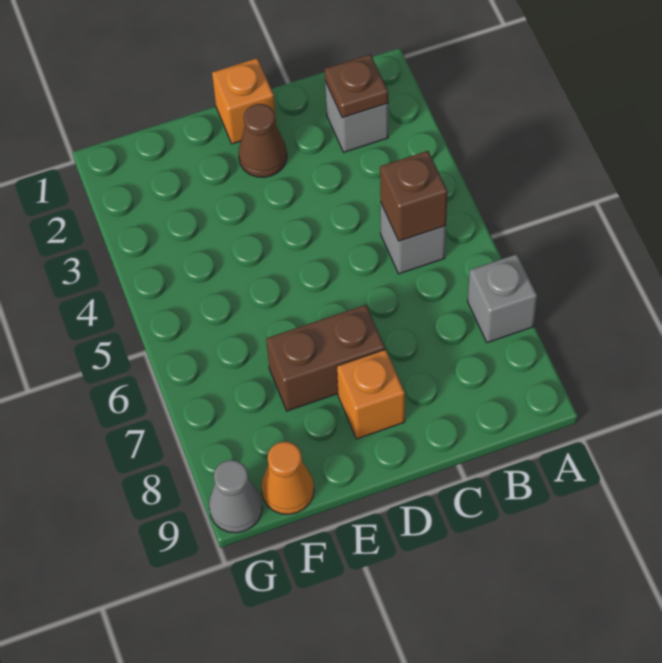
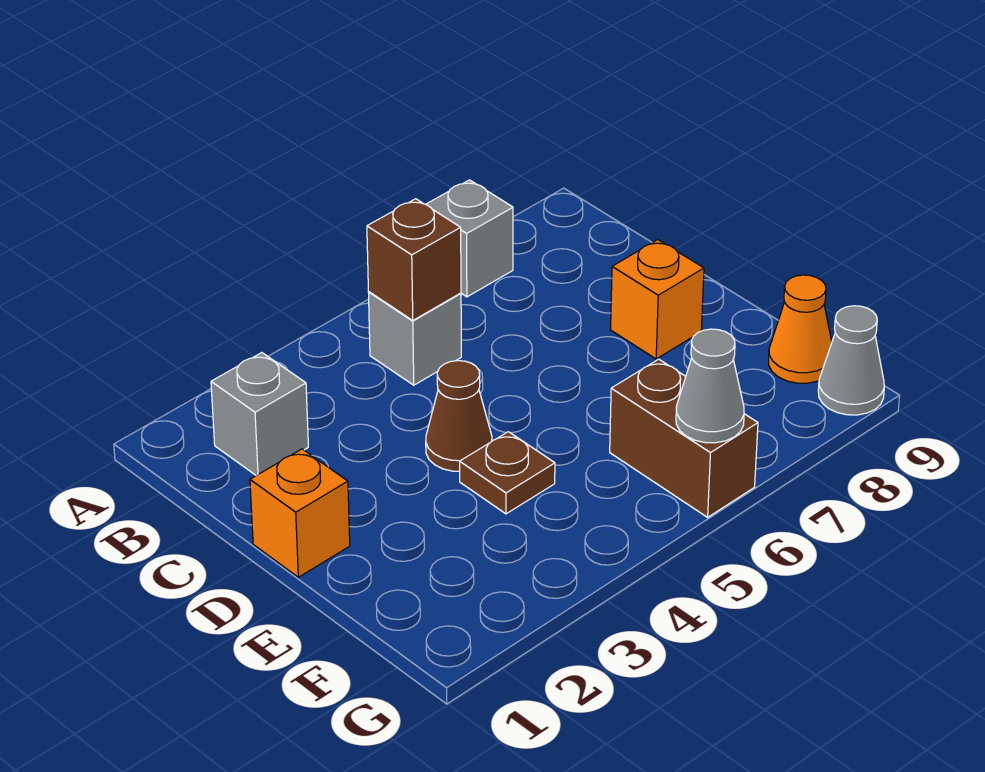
brown 1x1 plate [325,54,388,118] -> brown 1x1 plate moved to [460,432,555,514]
brown 1x1 cone [238,104,287,177] -> brown 1x1 cone moved to [426,361,492,471]
brown 1x2 brick [266,305,385,411] -> brown 1x2 brick moved to [610,359,758,517]
none -> grey 1x1 cone [676,329,744,443]

